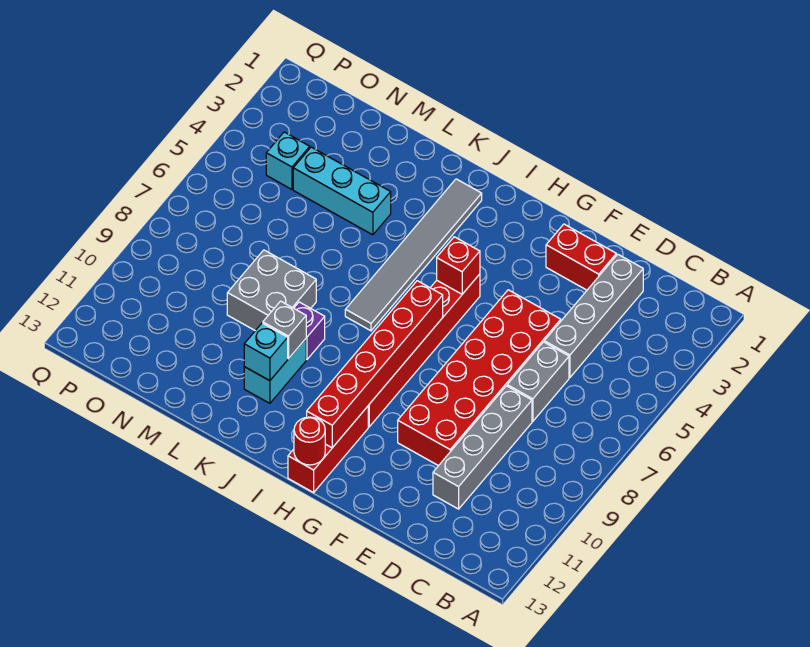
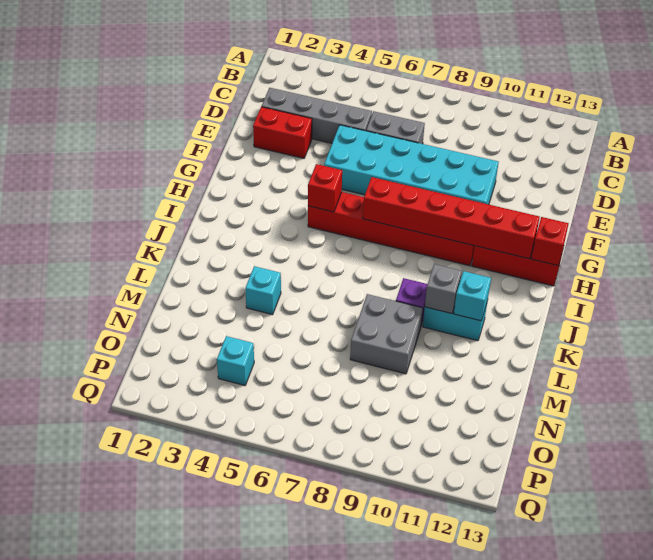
grey 1x4 brick [433,386,532,509] -> none
red 1x2 brick [546,224,616,290] -> red 1x2 brick turned to [253,107,312,158]
red 2x6 brick [398,290,561,466] -> cyan 2x6 brick [324,125,499,204]
red 1x1 round brick [294,417,325,465] -> red 1x1 brick [531,217,569,266]
grey 1x6 tile [345,179,482,331] -> none
cyan 1x3 brick [293,147,391,235] -> cyan 1x1 brick [245,266,281,315]

